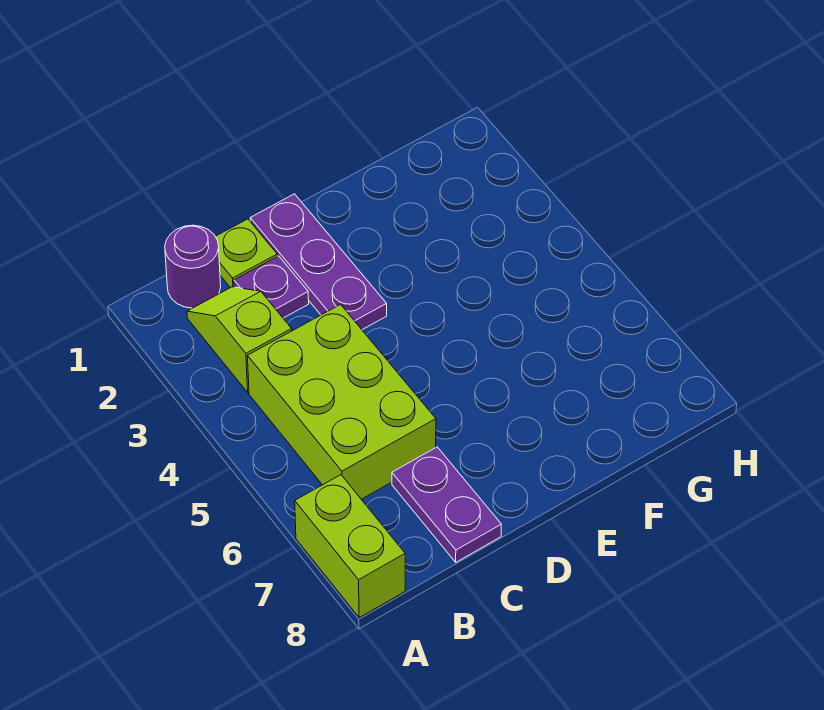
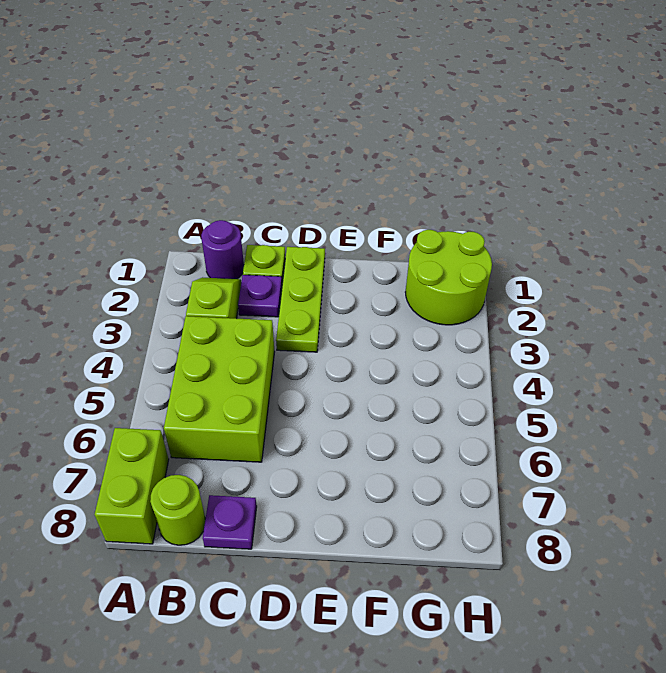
none -> lime 1x1 round brick [150,475,205,545]
purple 1x2 plate [392,447,501,562] -> purple 1x1 plate [203,495,257,549]
purple 1x3 plate [250,194,387,330] -> lime 1x3 plate [276,247,325,352]
none -> lime 2x2 round brick [405,230,492,325]

